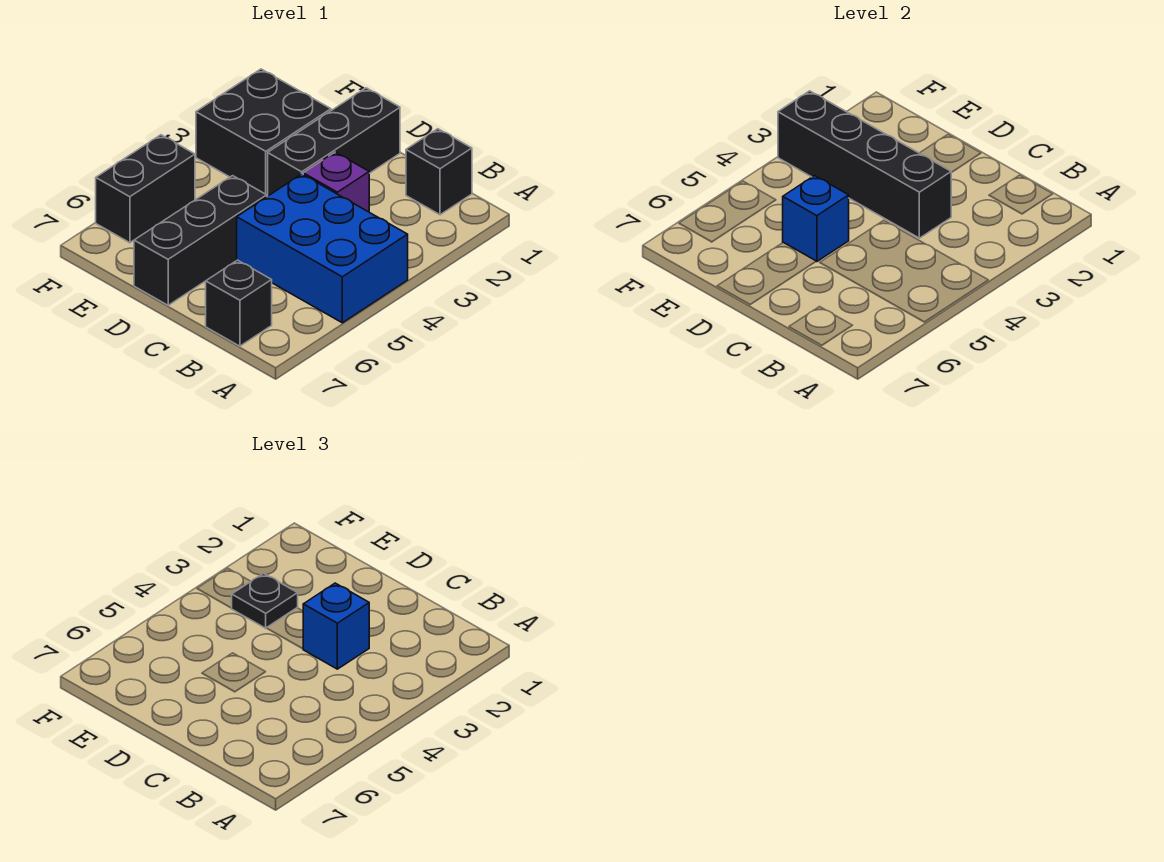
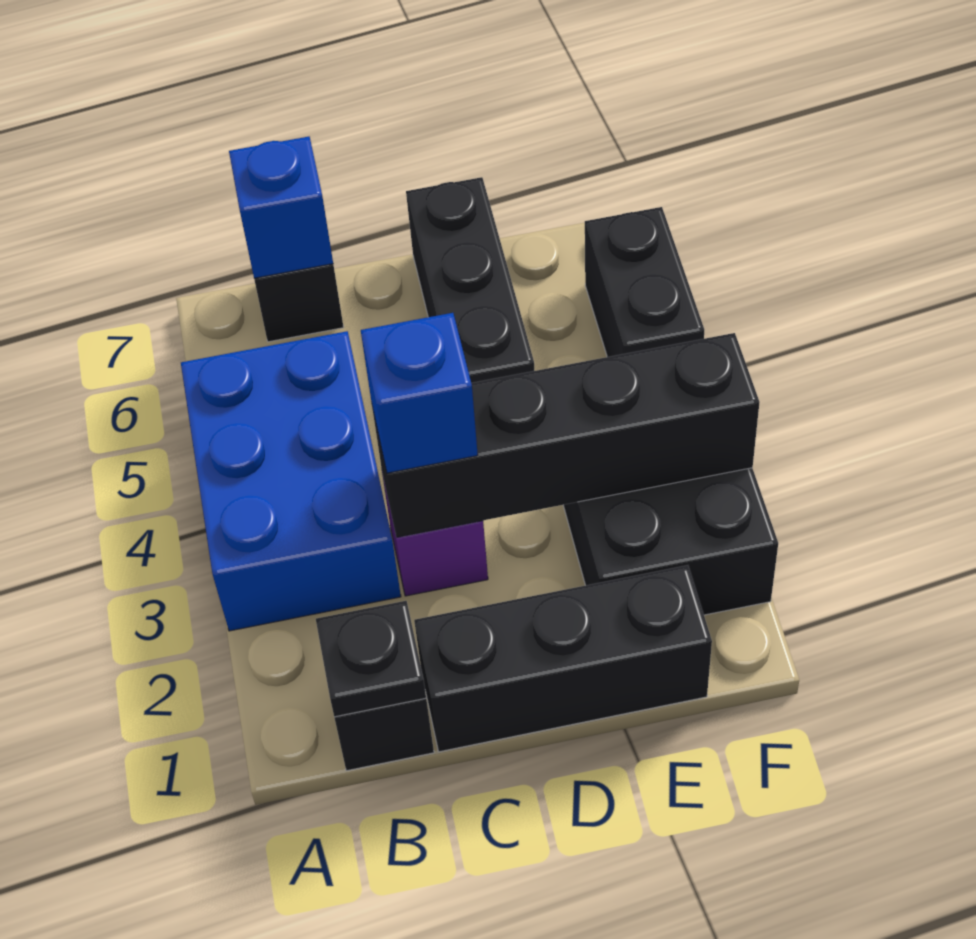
blue 2x3 brick [237,174,408,323] -> blue 2x3 brick turned to [181,331,401,631]
black 1x3 brick [268,88,400,196] -> black 1x3 brick turned to [414,565,712,752]
blue 1x1 brick [783,176,849,262] -> blue 1x1 brick moved to [229,137,333,278]
black 1x1 plate [232,573,298,628] -> black 1x1 plate moved to [316,601,426,717]

